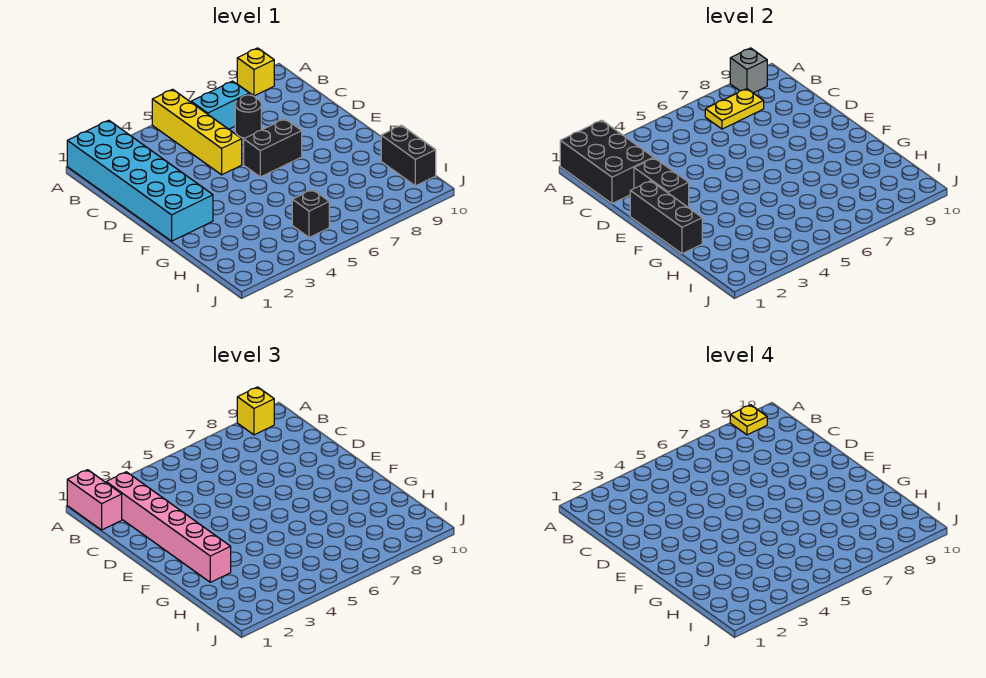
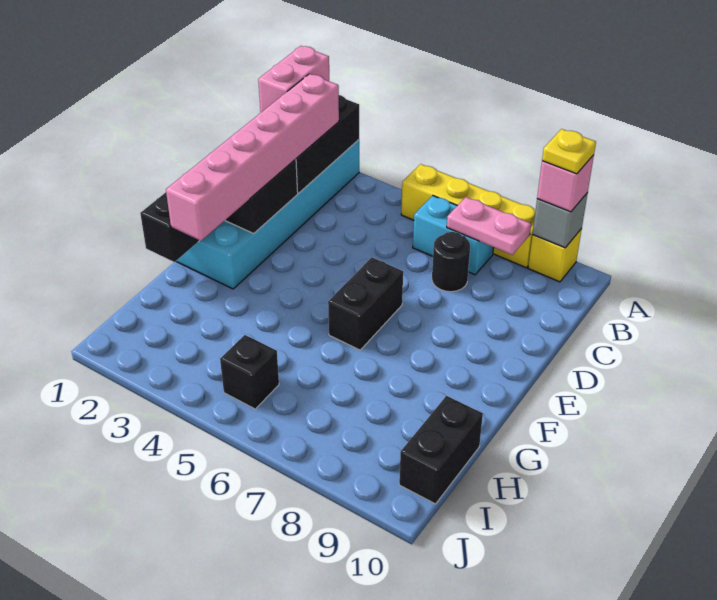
yellow 1x4 brick [152,89,242,175] -> yellow 1x4 brick turned to [401,164,536,268]
yellow 1x1 brick [237,387,274,435] -> pink 1x1 brick [537,155,594,212]
yellow 1x2 plate [705,89,764,129] -> pink 1x2 plate [447,197,531,255]
black 1x2 brick [244,119,302,177] -> black 1x2 brick turned to [328,257,403,350]

